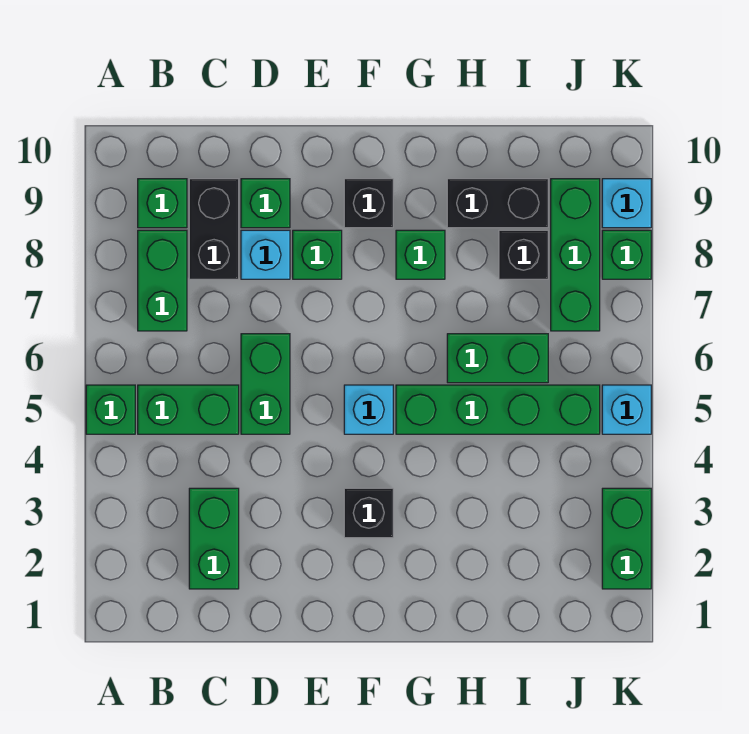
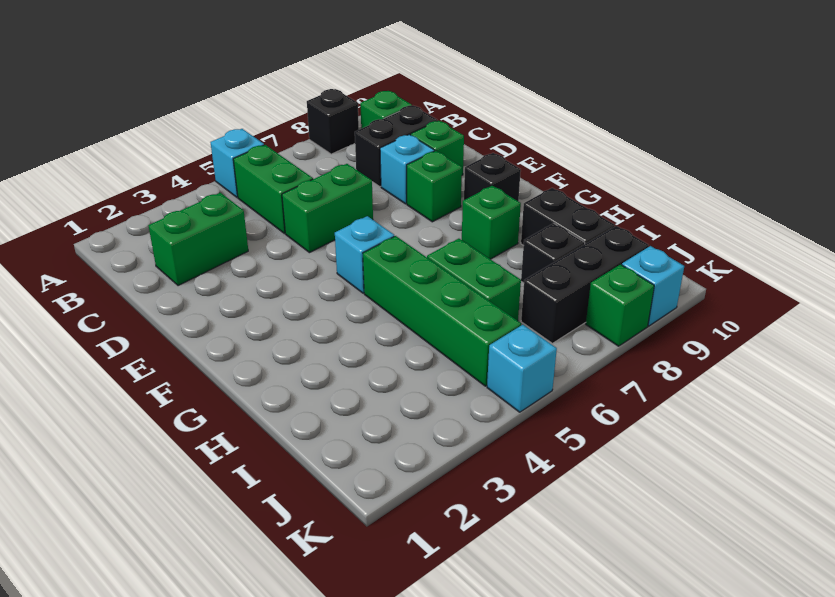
green 1x1 brick [86,385,135,434] -> cyan 1x1 brick [210,129,264,197]
green 1x2 brick [138,230,187,331] -> none
black 1x1 brick [344,488,393,538] -> black 1x1 brick moved to [307,89,359,154]
green 1x3 brick [551,179,600,331] -> black 1x3 brick [521,226,649,343]
green 1x2 brick [602,488,651,589] -> none

